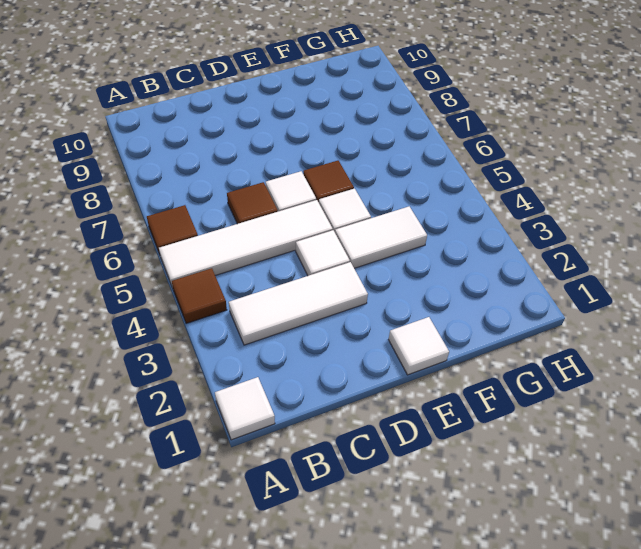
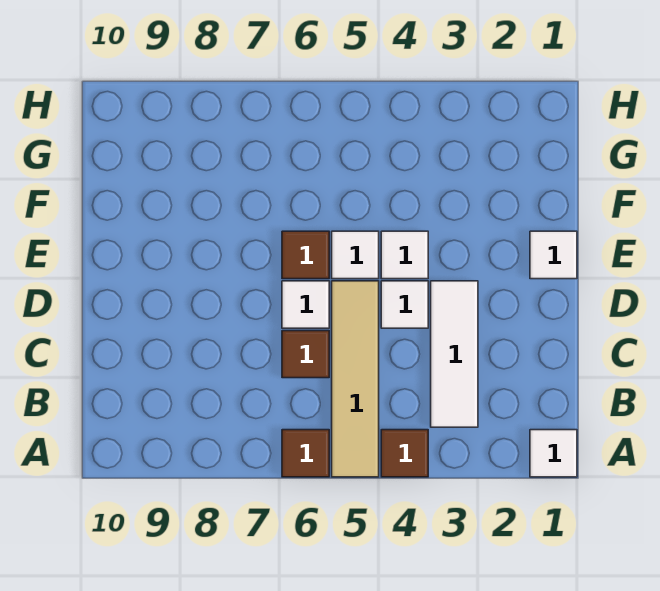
white 1x4 tile [159,200,333,288] -> tan 1x4 tile [332,281,379,477]
white 1x2 tile [335,206,427,268] -> white 1x1 tile [381,231,428,279]

